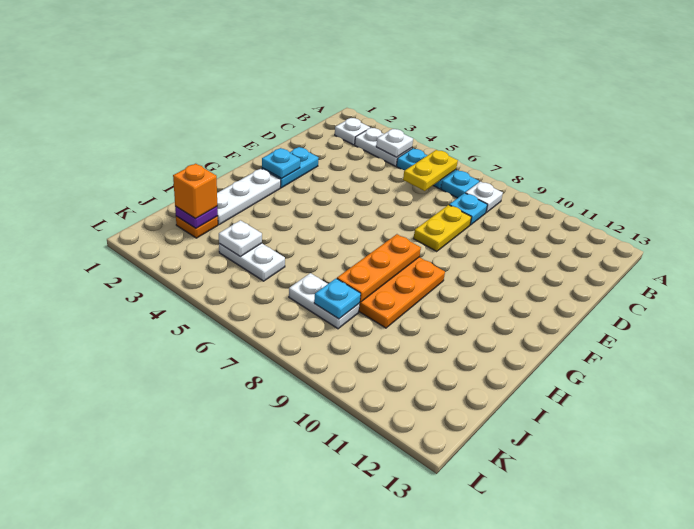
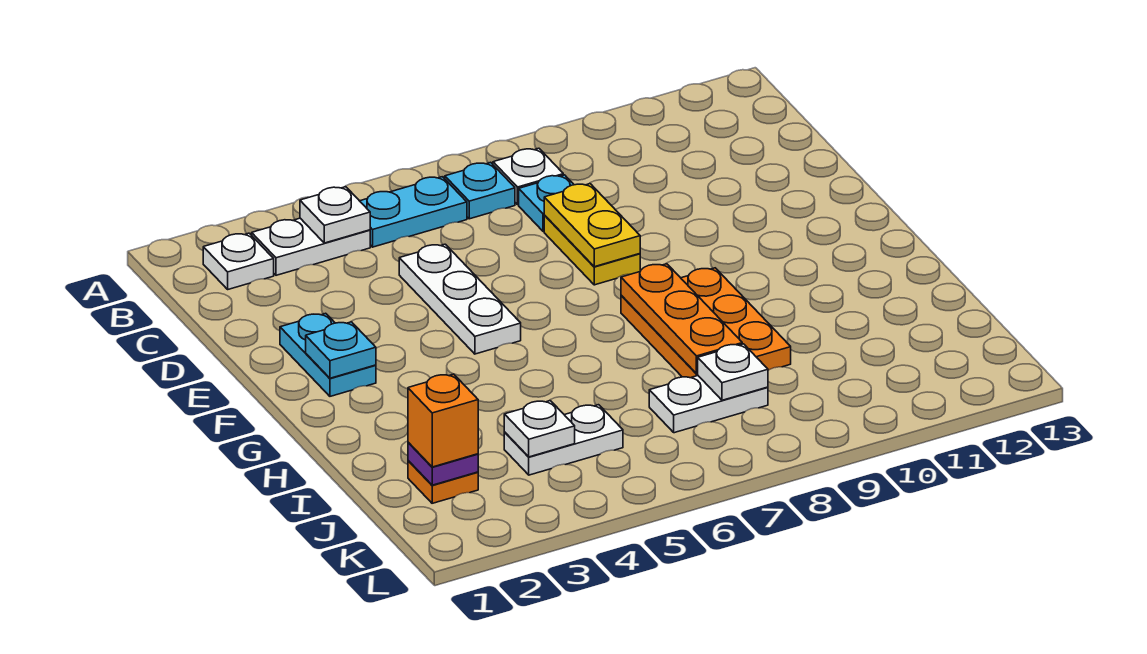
yellow 1x2 plate [403,150,458,191] -> yellow 1x2 plate moved to [544,184,640,267]
white 1x3 plate [217,169,281,225] -> white 1x3 plate moved to [399,244,521,354]
cyan 1x1 plate [314,278,361,319] -> white 1x1 plate [698,344,768,400]

